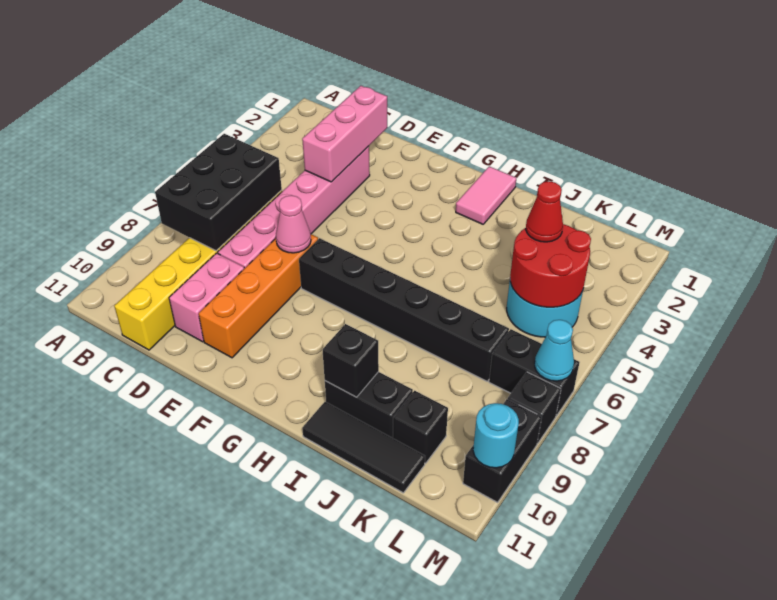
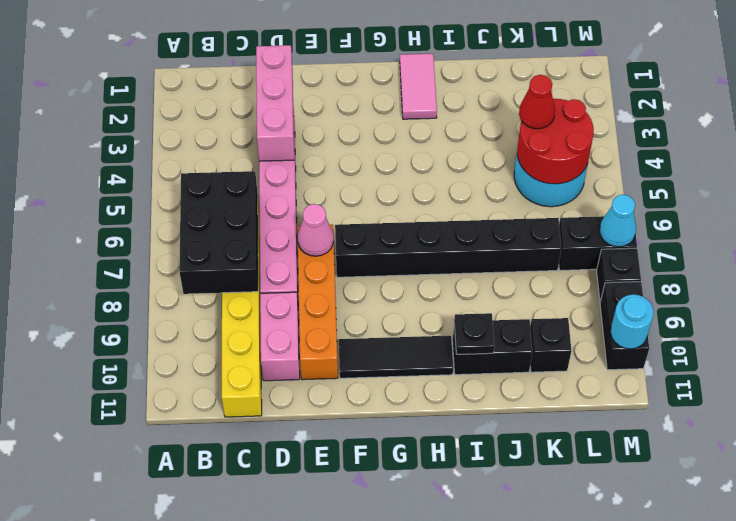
black 1x1 brick [322,324,379,397] -> black 1x1 plate [454,313,494,354]
black 1x3 tile [302,402,425,493] -> black 1x3 tile moved to [339,336,453,378]

